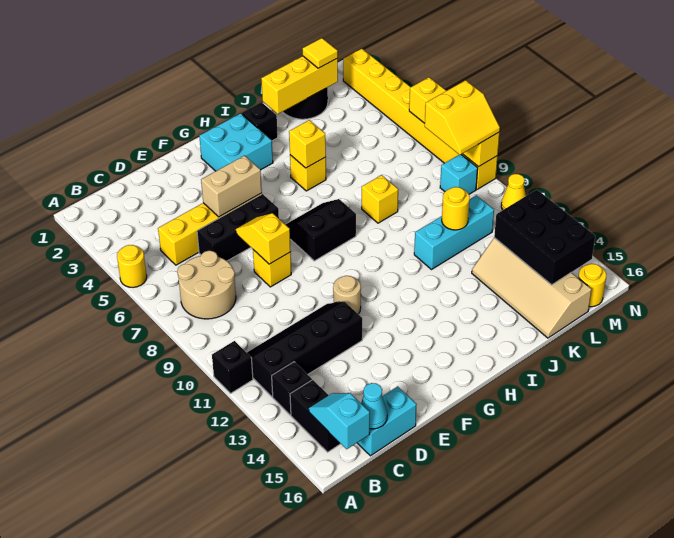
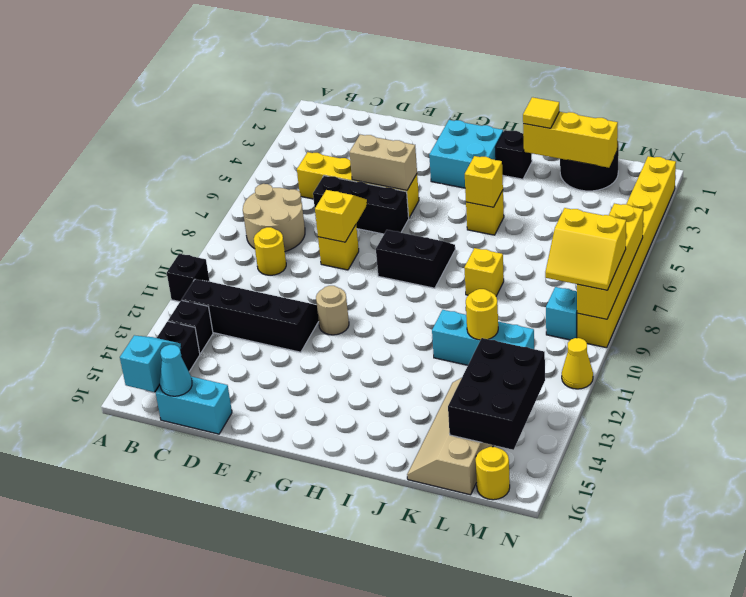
yellow 1x1 round brick [117,245,147,287] -> yellow 1x1 round brick moved to [254,227,286,275]
yellow 1x1 tile [303,38,338,68] -> yellow 1x1 tile moved to [523,97,559,128]

